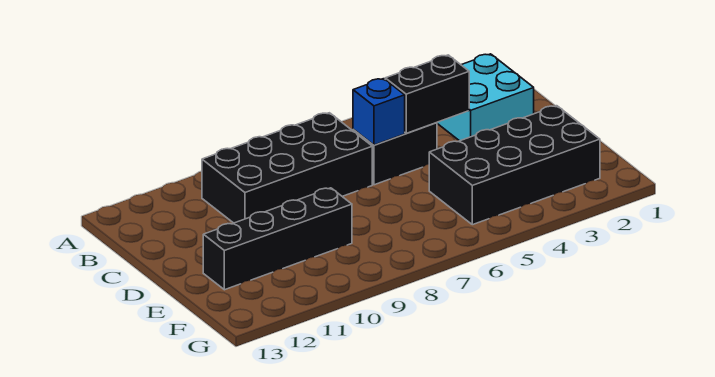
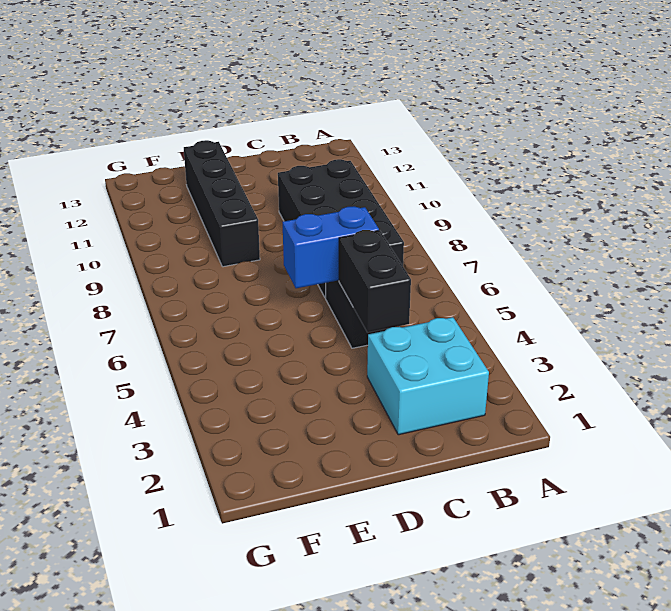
blue 1x1 brick [353,79,405,145] -> blue 1x2 brick [283,206,379,288]
black 2x4 brick [429,106,600,225] -> none

